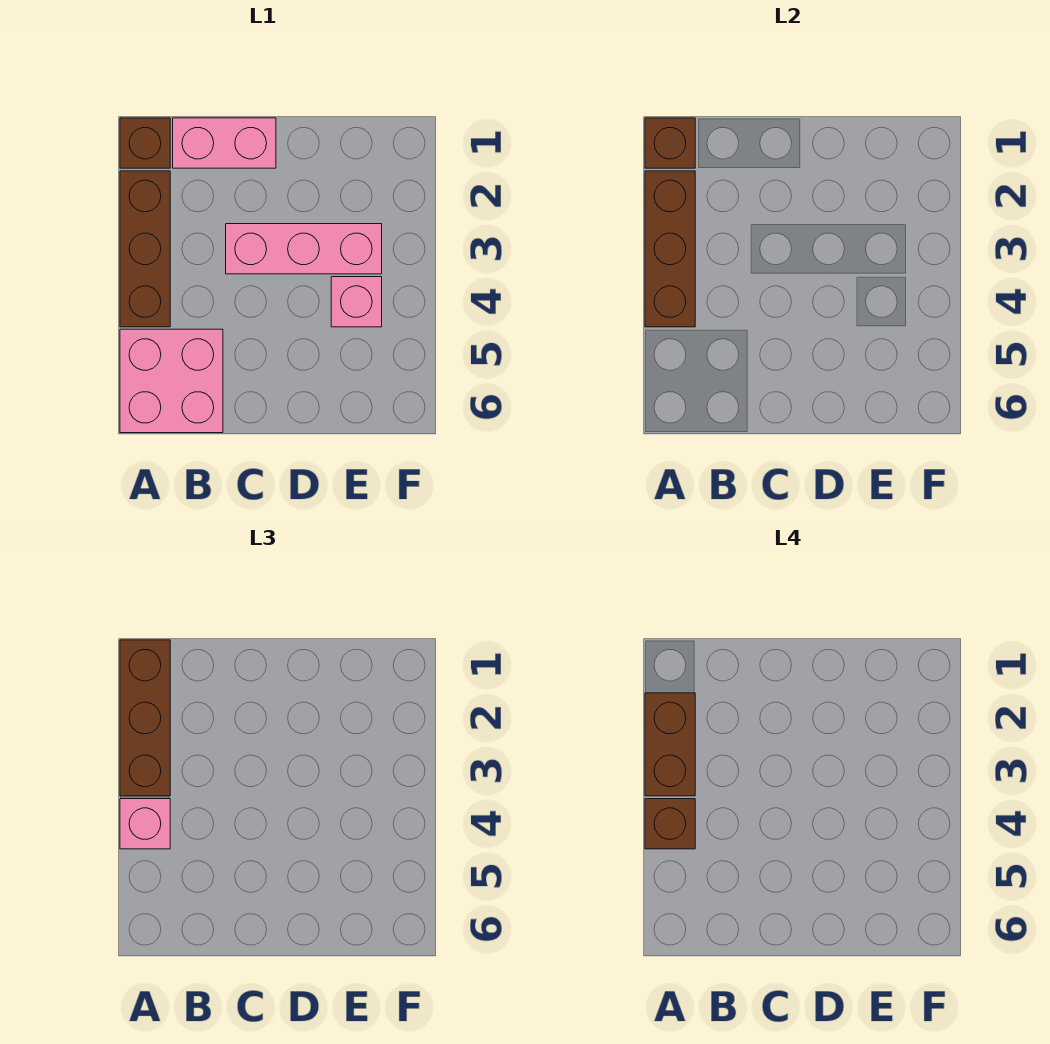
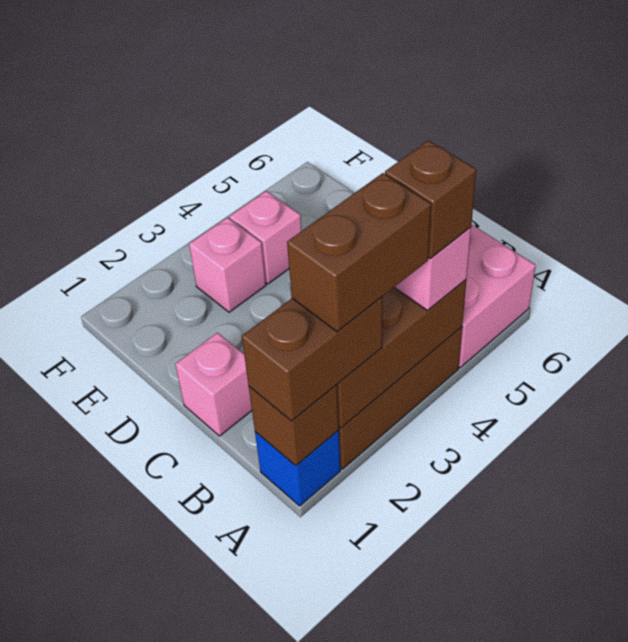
brown 1x1 brick [120,118,170,168] -> blue 1x1 brick [255,430,340,506]
brown 1x3 brick [120,640,170,796] -> brown 1x2 brick [242,297,383,421]
pink 1x2 brick [173,118,276,168] -> pink 1x1 brick [175,333,252,436]
pink 1x3 brick [226,224,382,274] -> pink 1x1 brick [189,218,266,312]

